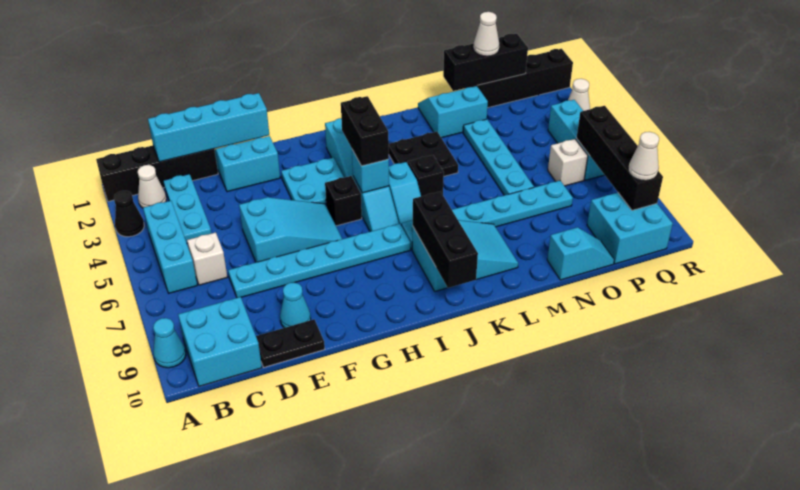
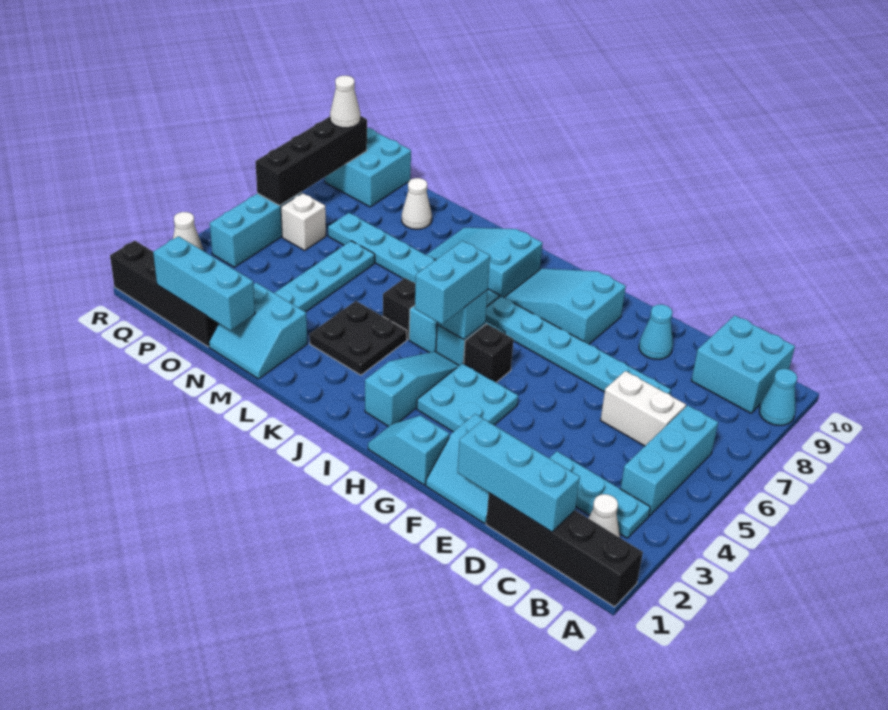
black 1x1 cone [114,191,144,237] -> none
cyan 1x4 brick [148,93,269,162] -> cyan 1x3 brick [457,419,580,532]
cyan 1x3 plate [163,174,211,243] -> cyan 1x3 plate turned to [549,451,650,538]
white 1x1 brick [187,232,227,285] -> white 1x2 brick [601,371,686,446]
black 1x2 plate [256,320,325,367] -> none
cyan 2x3 slope [239,197,342,262] -> cyan 2x3 slope moved to [504,269,626,344]
black 1x2 brick [341,96,389,166] -> cyan 1x2 brick [415,241,490,324]
black 1x3 brick [413,191,478,288] -> none
black 1x3 brick [443,34,528,91] -> cyan 1x3 brick [153,236,255,330]
cyan 1x2 slope [547,227,614,280] -> cyan 1x2 slope moved to [368,416,449,485]
white 1x1 cone [473,12,499,56] -> white 1x1 cone moved to [402,178,432,229]

